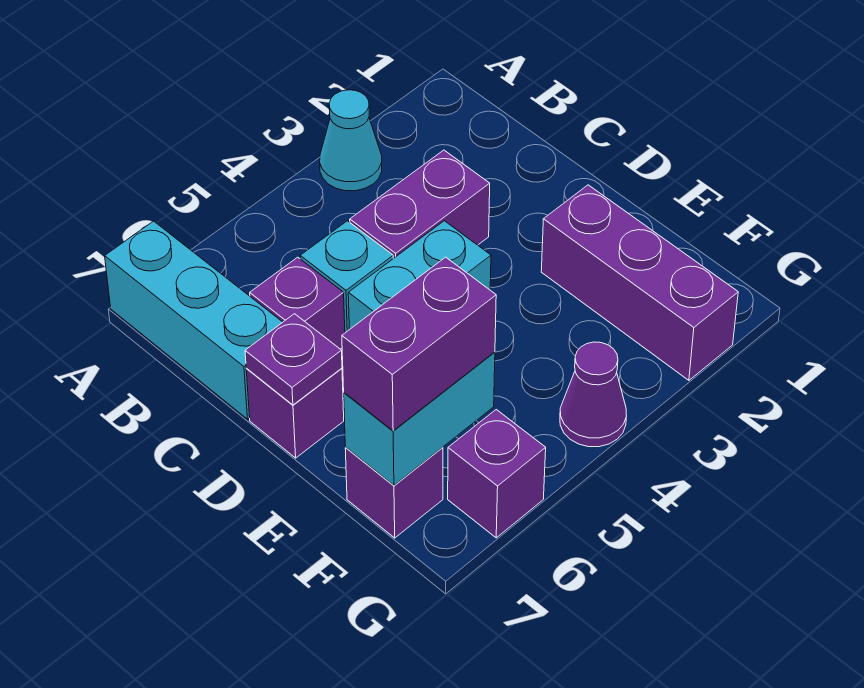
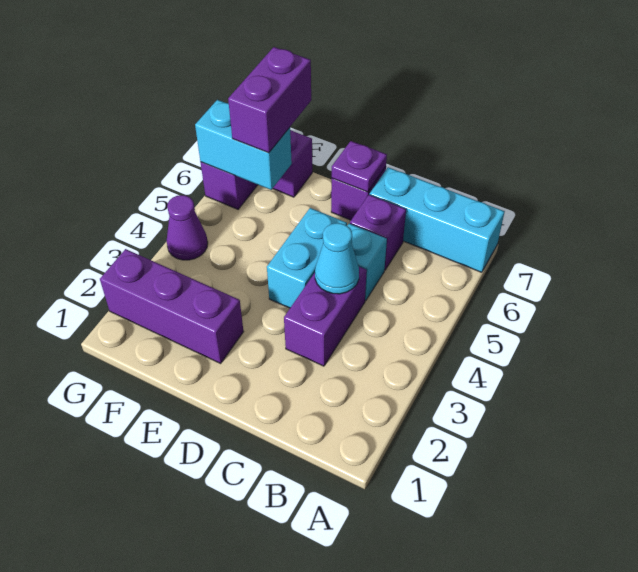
cyan 1x1 cone [320,90,382,191] -> cyan 1x1 cone moved to [315,223,359,294]
cyan 1x2 brick [344,352,495,485] -> cyan 1x2 brick turned to [195,100,292,190]

